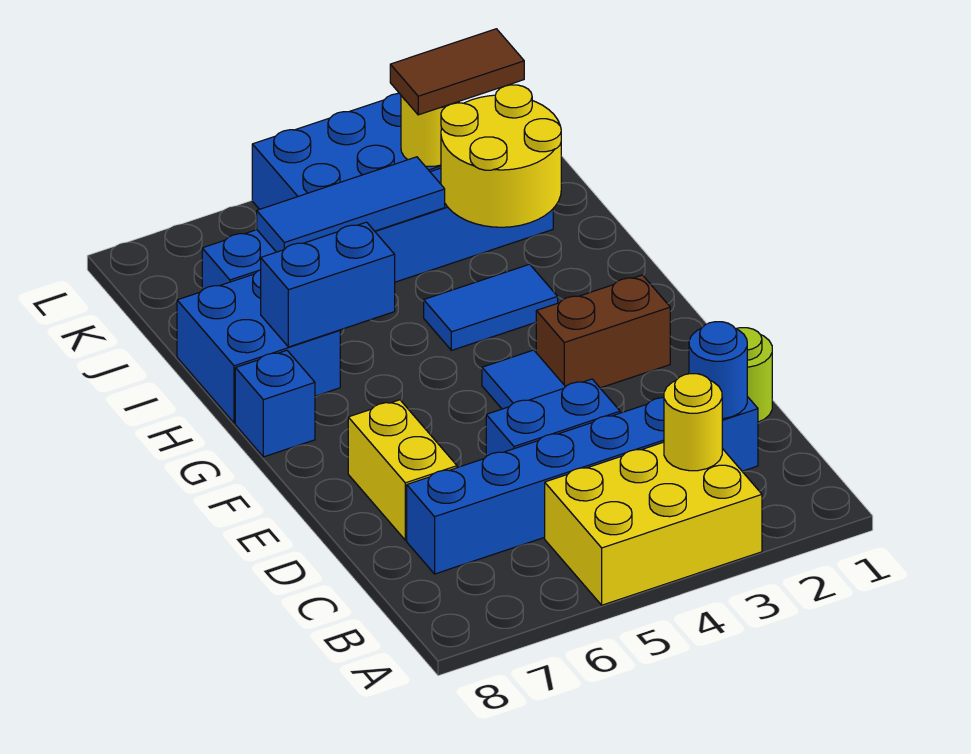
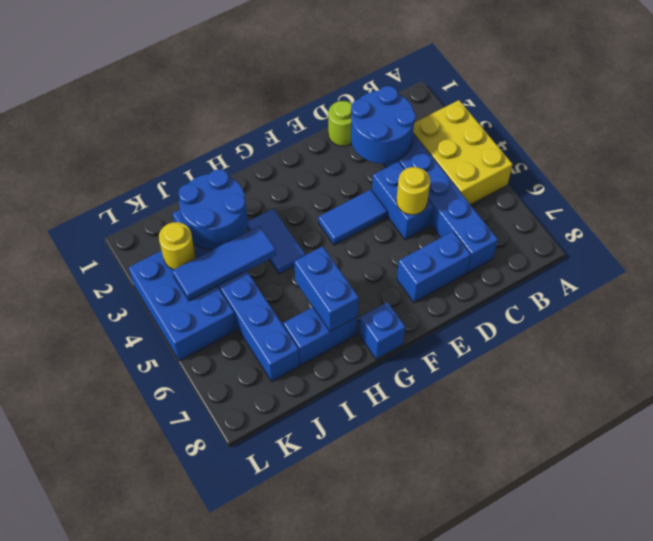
yellow 1x1 round brick [664,374,722,471] -> yellow 1x1 round brick moved to [396,167,430,215]
blue 1x1 round brick [689,322,747,419] -> blue 2x2 round brick [351,86,416,164]
yellow 1x2 brick [348,400,457,540] -> blue 1x2 brick [397,231,471,303]
brown 1x2 brick [536,275,670,388] -> none
blue 2x2 brick [177,270,340,423] -> blue 1x2 brick [283,307,358,365]
yellow 2x2 round brick [441,85,561,227] -> blue 2x2 round brick [178,169,248,250]
blue 1x3 tile [257,157,445,252] -> blue 1x3 tile turned to [172,226,276,301]
brown 1x2 tile [390,29,524,115] -> none

